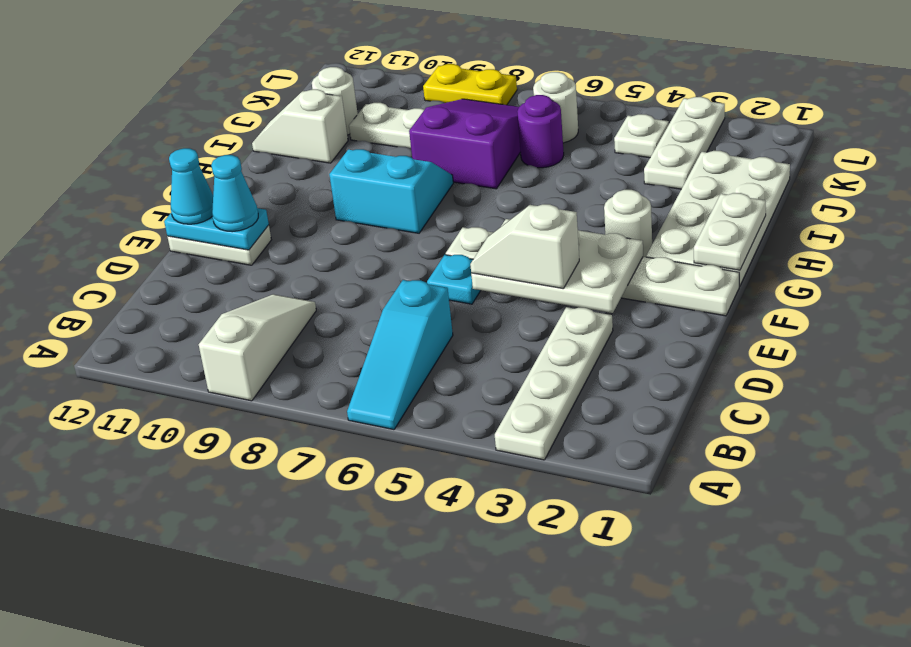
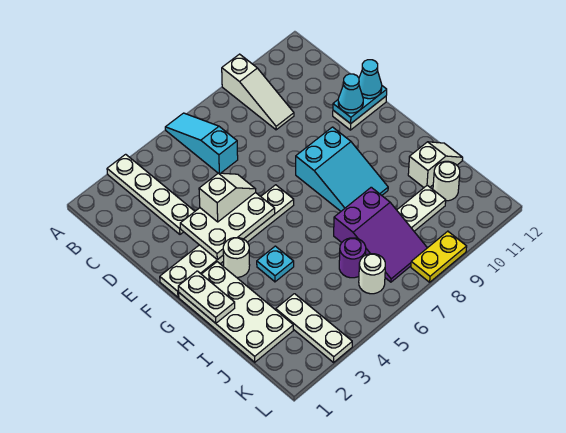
cyan 1x1 plate [427,255,481,304] -> cyan 1x1 plate moved to [257,246,294,282]
cyan 2x2 slope [329,149,453,233] -> cyan 2x3 slope [296,127,388,211]
white 1x1 plate [614,114,669,158] -> none

